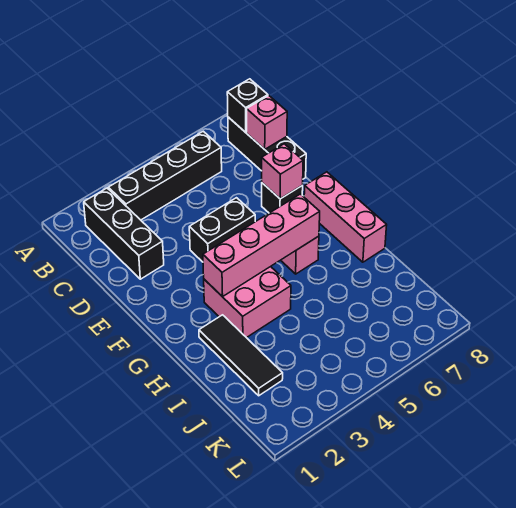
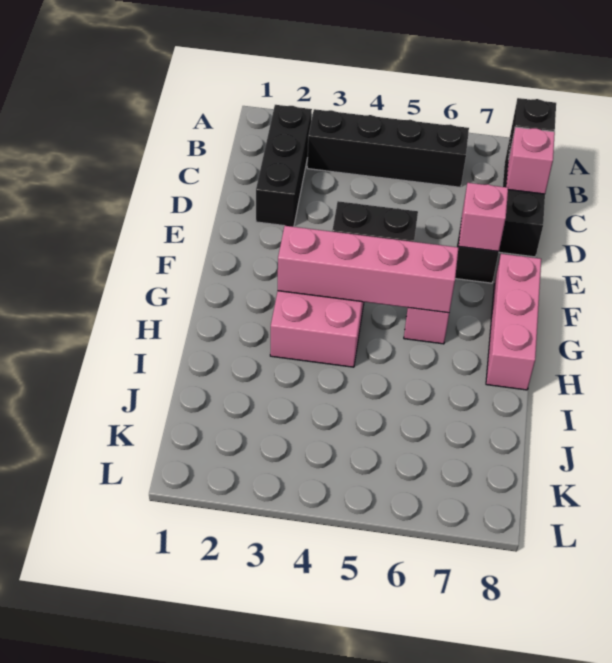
black 1x3 tile [199,315,283,396] -> none

